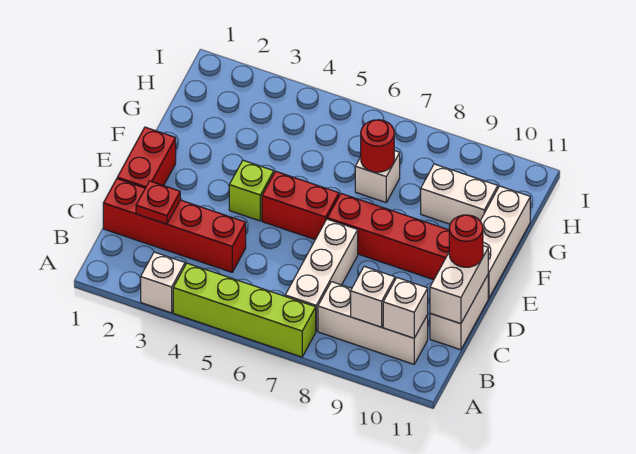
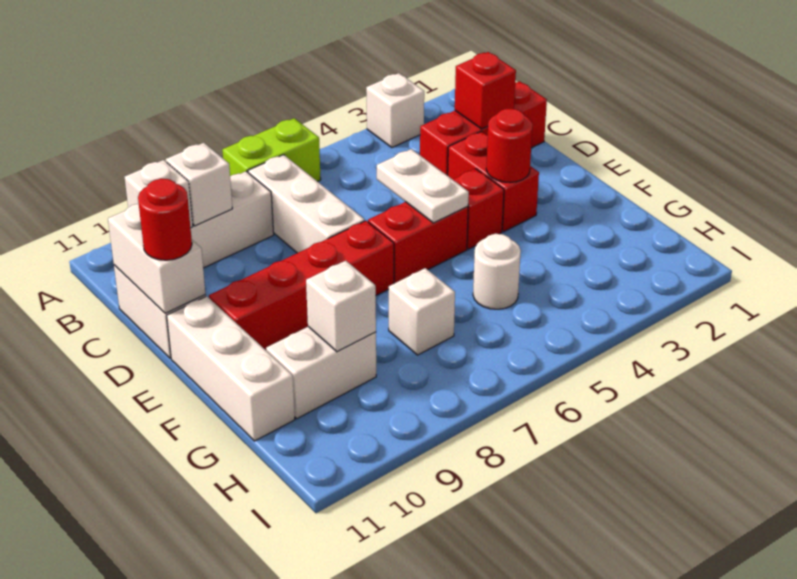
lime 1x4 brick [173,263,316,357] -> lime 1x2 brick [222,118,321,182]
red 1x4 brick [103,179,246,272] -> red 1x3 brick [420,81,547,175]
red 1x1 plate [136,181,180,224] -> red 1x1 brick [455,52,516,129]
red 1x2 brick [117,127,176,188] -> red 1x2 brick moved to [448,131,539,231]
none -> white 1x2 plate [377,149,469,223]
lime 1x1 brick [229,160,274,221] -> red 1x1 brick [453,169,504,249]
none -> white 1x1 round brick [473,234,521,309]
red 1x1 round brick [361,120,394,172] -> red 1x1 round brick moved to [486,108,532,183]
none -> white 1x1 brick [306,261,376,352]

